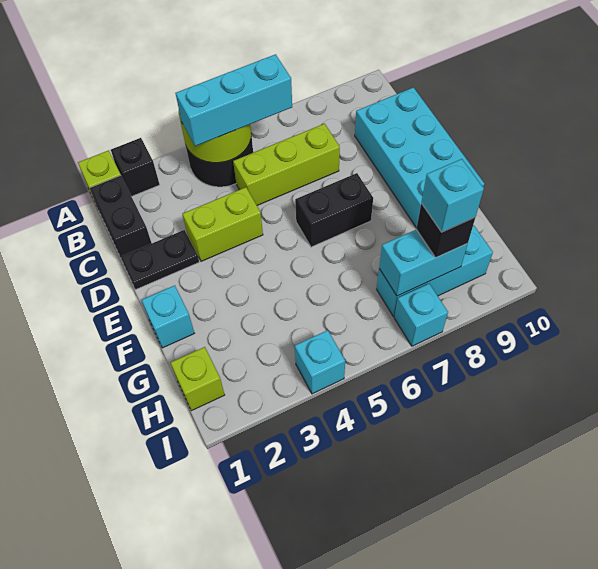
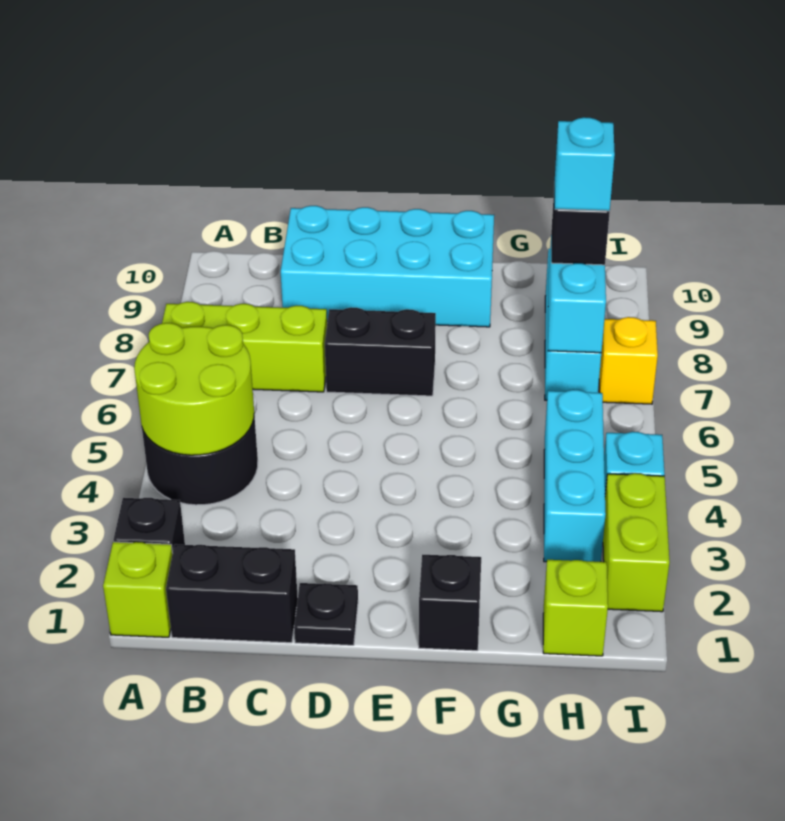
cyan 1x3 brick [176,54,292,146] -> cyan 1x3 brick moved to [544,390,606,562]
lime 1x3 brick [233,124,340,205] -> lime 1x3 brick turned to [162,302,327,392]
black 1x2 plate [121,230,199,290] -> black 1x1 plate [294,583,358,645]
lime 1x2 brick [183,187,263,261] -> lime 1x2 brick moved to [603,473,670,612]
black 1x2 brick [295,173,373,247] -> black 1x2 brick turned to [325,307,436,396]
cyan 1x1 brick [142,285,194,348] -> black 1x1 brick [419,555,481,651]
cyan 1x1 brick [394,284,448,346] -> yellow 1x1 brick [599,317,658,404]

